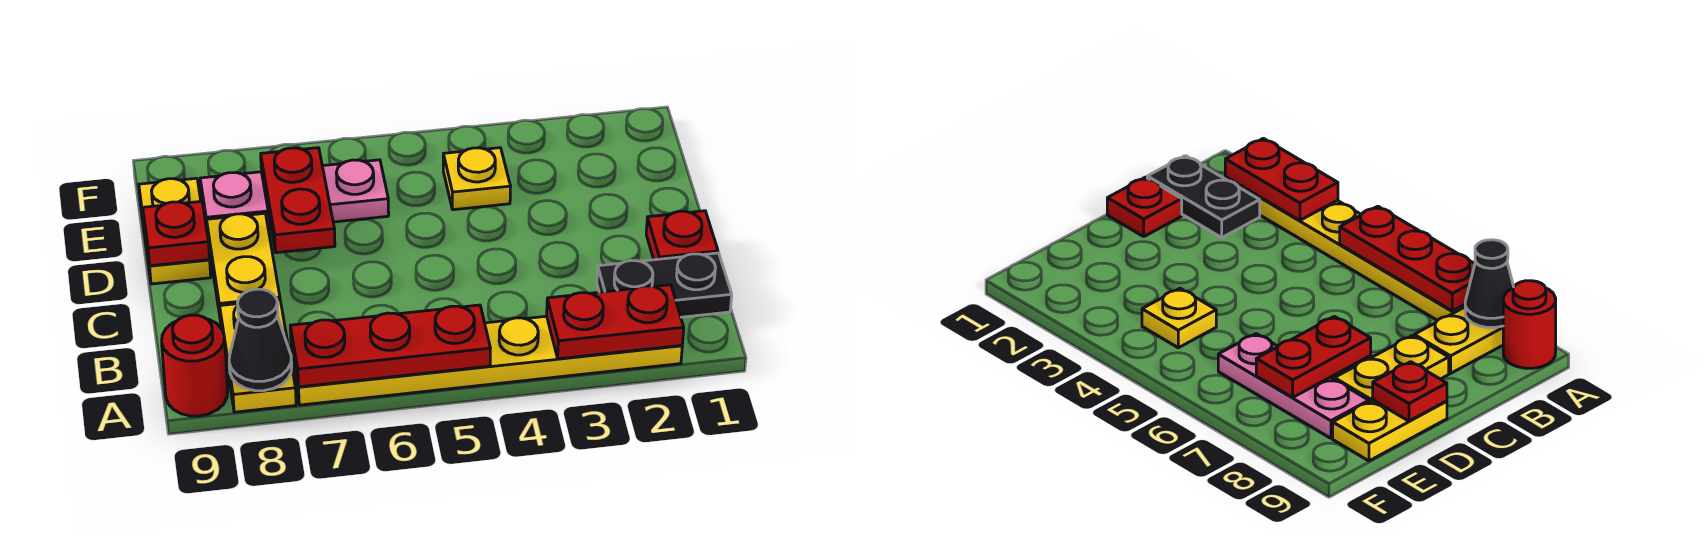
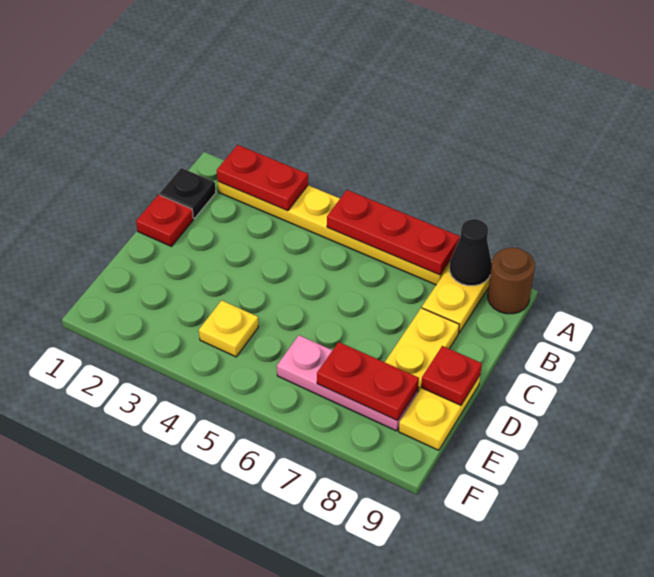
red 1x1 round brick [162,315,228,416] -> brown 1x1 round brick [488,248,535,314]
black 1x2 plate [597,253,732,317] -> black 1x1 plate [160,168,216,218]
red 1x2 plate [261,148,335,253] -> red 1x2 plate turned to [317,342,419,420]

